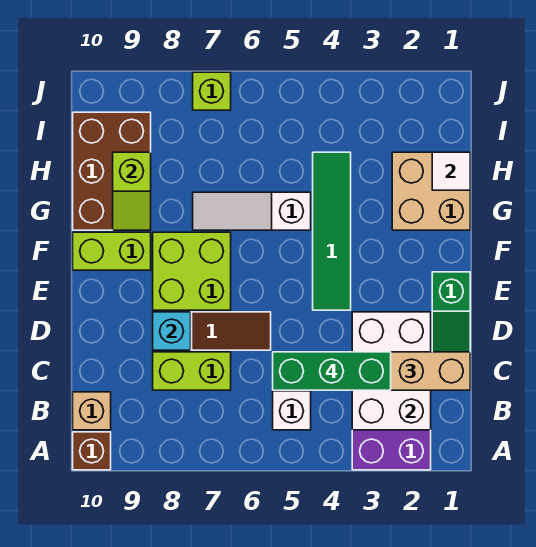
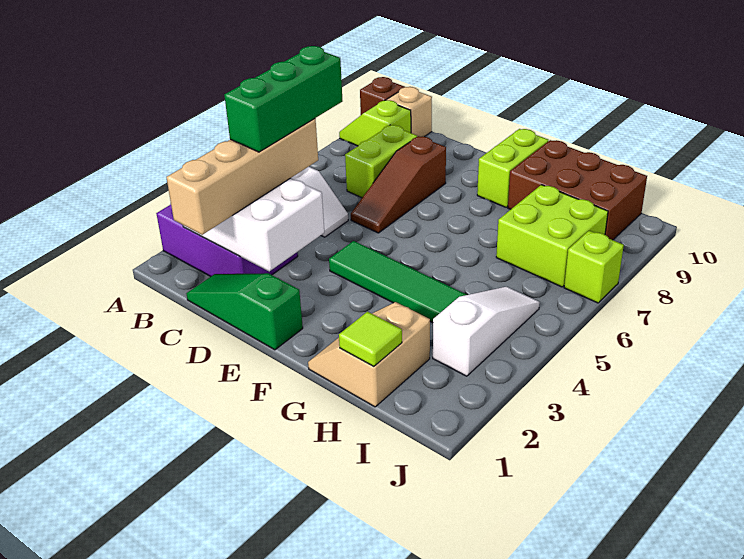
cyan 1x1 brick [153,312,191,350] -> none
lime 2x2 brick [153,232,231,310] -> lime 2x2 brick moved to [496,185,608,287]
tan 2x2 brick [392,152,470,230] -> tan 2x2 slope [308,302,430,407]
white 1x3 slope [193,192,311,230] -> white 1x3 slope moved to [433,287,540,376]
lime 1x2 slope [113,152,151,230] -> lime 1x2 slope moved to [339,100,411,146]
white 1x1 tile [432,152,470,190] -> lime 1x1 tile [339,311,402,366]

